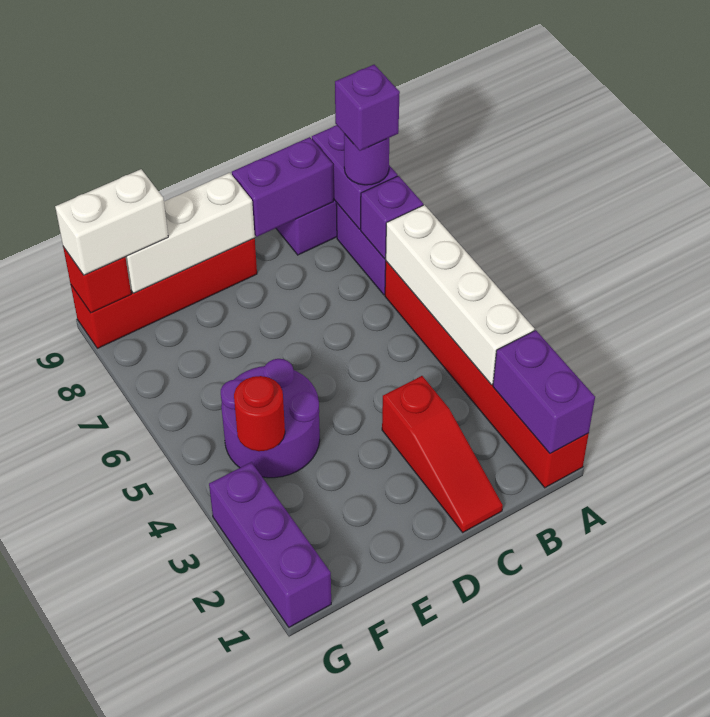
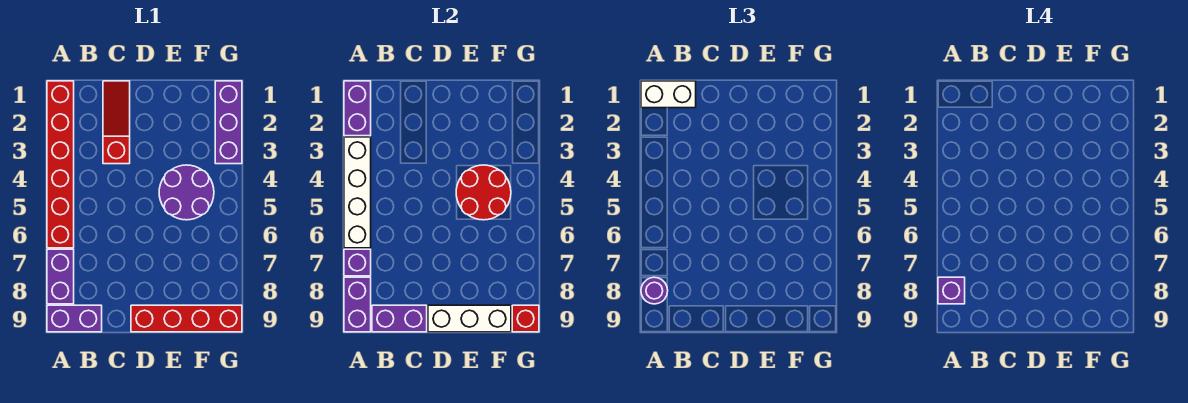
red 1x1 round brick [234,376,285,451] -> red 2x2 round brick [456,165,511,220]
white 1x2 brick [55,169,168,275] -> white 1x2 brick moved to [641,81,696,108]

